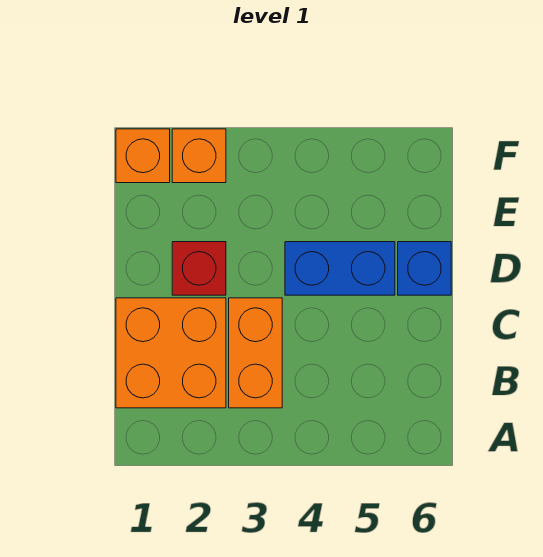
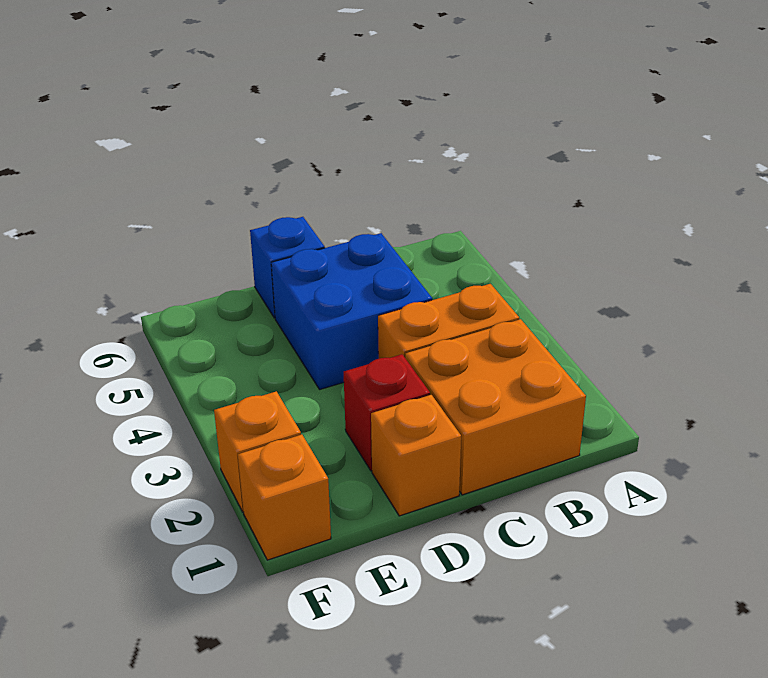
none -> orange 1x1 brick [371,395,461,516]
blue 1x2 brick [285,242,395,295] -> blue 2x2 brick [271,233,432,390]

